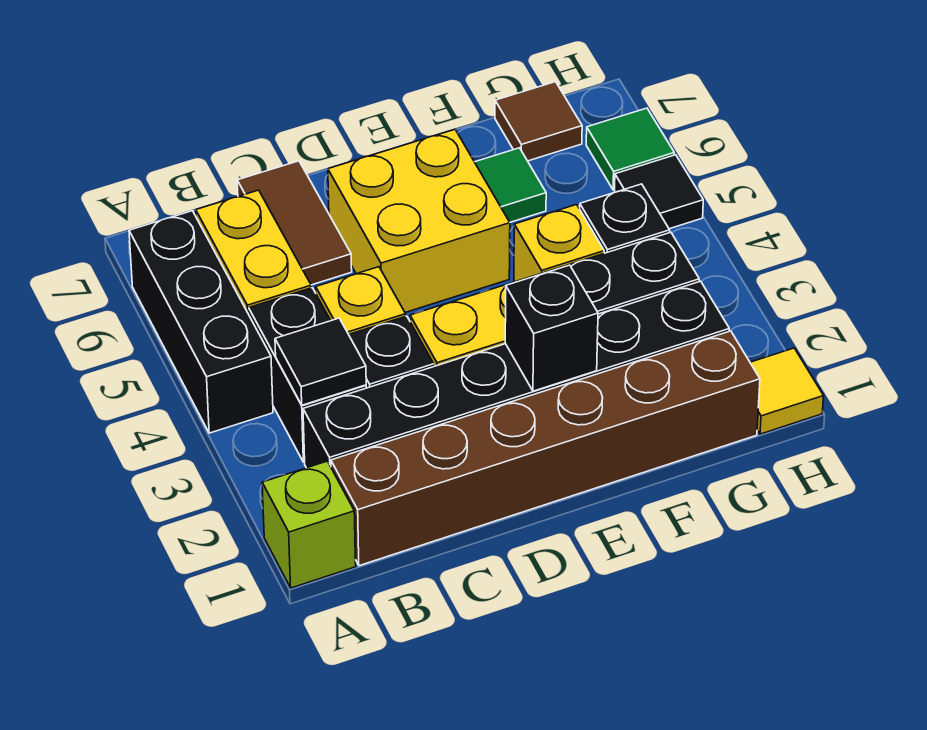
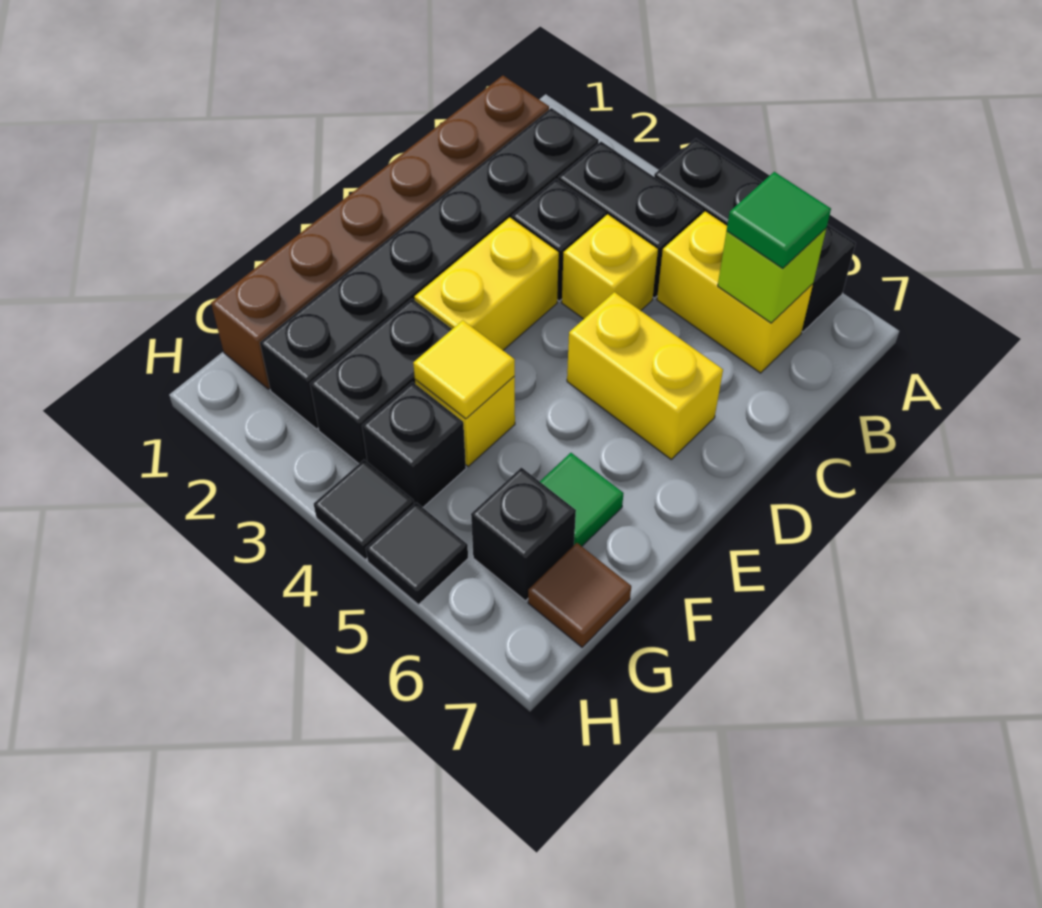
lime 1x1 brick [262,461,356,588] -> lime 1x1 brick moved to [718,229,826,323]
black 1x1 tile [275,318,366,405] -> black 1x1 tile moved to [314,460,414,559]
brown 1x2 tile [237,161,352,285] -> none
yellow 2x2 brick [328,130,510,312] -> yellow 1x2 brick [567,292,723,459]
black 1x1 brick [505,265,598,391] -> black 1x1 brick moved to [471,468,576,601]
yellow 1x1 tile [750,348,824,434] -> yellow 1x1 tile moved to [413,320,515,419]
green 1x1 tile [586,108,674,190] -> green 1x1 tile moved to [727,172,831,268]

